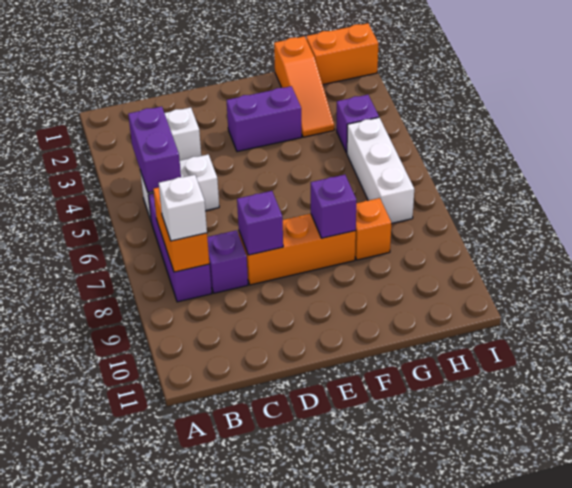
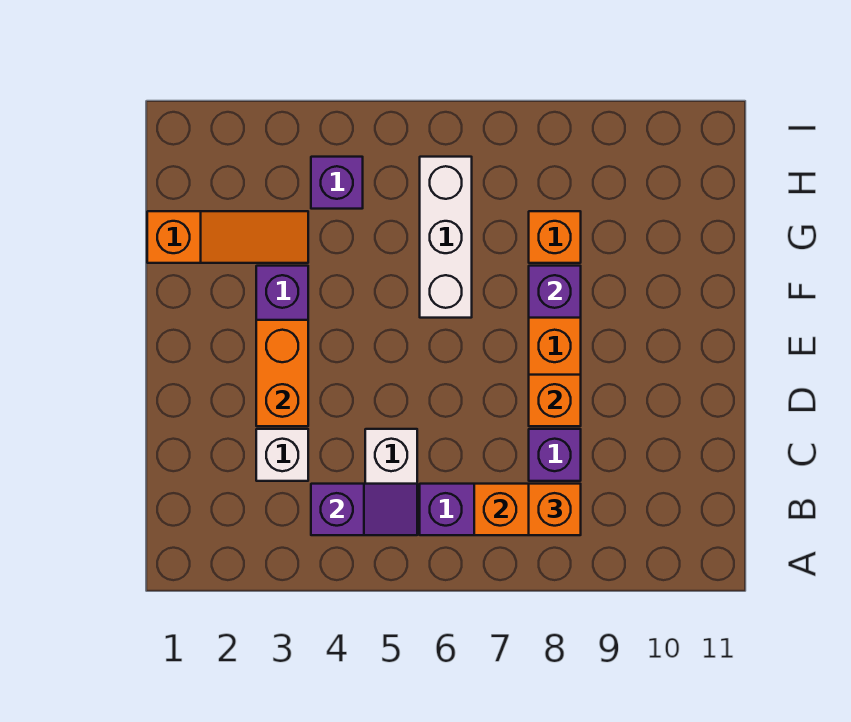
purple 1x2 brick [128,107,181,193] -> purple 1x2 slope [311,484,417,535]
white 1x1 brick [159,175,207,241] -> orange 1x1 brick [529,484,581,535]
purple 1x1 brick [237,191,283,255] -> orange 1x1 brick [529,375,581,426]
orange 1x2 brick [306,23,378,85] -> orange 1x2 brick moved to [256,320,308,426]
white 1x3 brick [347,118,414,224] -> white 1x3 brick turned to [420,157,472,318]

